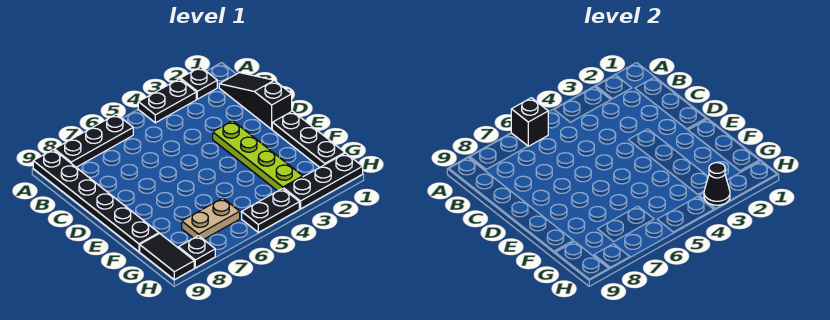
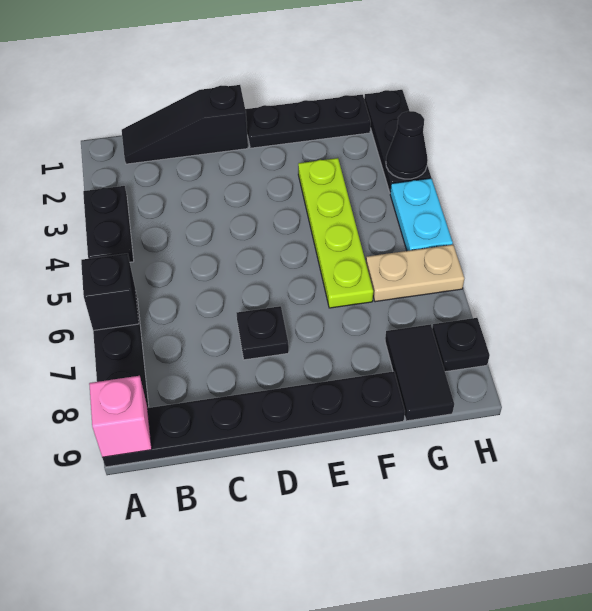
black 1x1 plate [181,67,217,99] -> black 1x1 plate moved to [237,306,289,360]
none -> pink 1x1 brick [89,376,152,458]
lime 1x4 plate [213,121,303,191] -> lime 1x4 plate turned to [298,158,373,308]
tan 1x2 plate [182,198,240,239] -> tan 1x2 plate turned to [366,245,464,302]
black 1x2 tile [140,233,194,280] -> black 1x2 tile turned to [385,324,454,421]
black 1x2 plate [242,188,299,232] -> cyan 1x2 plate [390,178,453,251]

